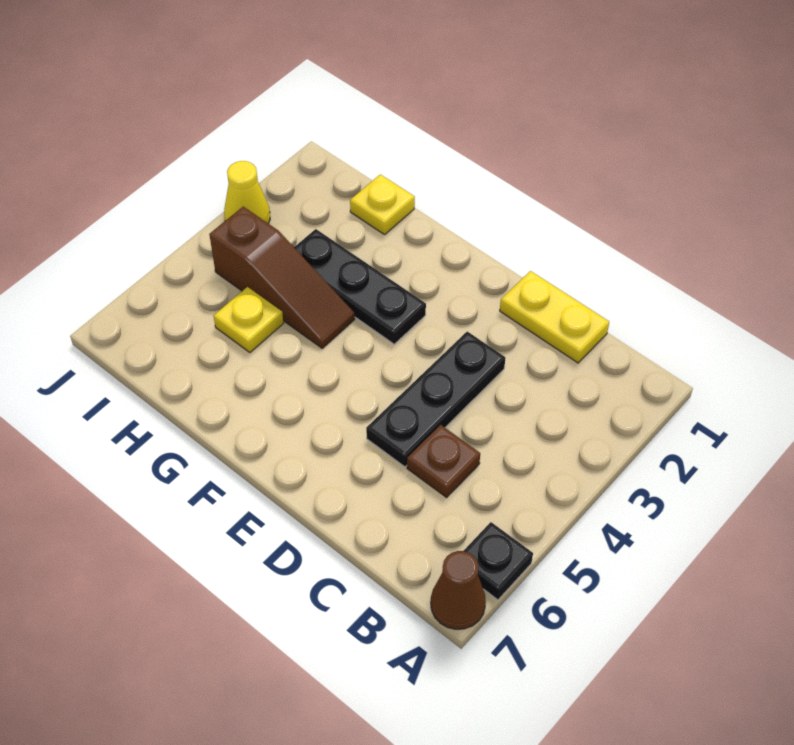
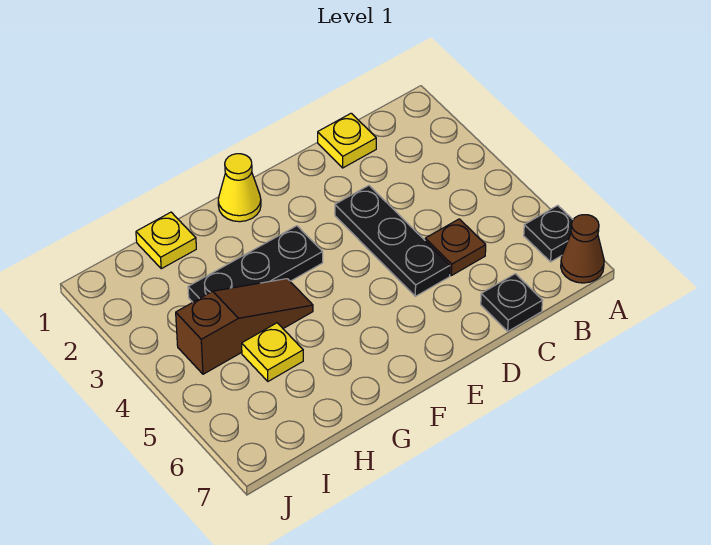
yellow 1x2 plate [500,271,609,363] -> yellow 1x1 plate [318,113,376,168]
none -> black 1x1 plate [481,274,543,331]
yellow 1x1 cone [224,161,270,224] -> yellow 1x1 cone moved to [218,154,261,222]

